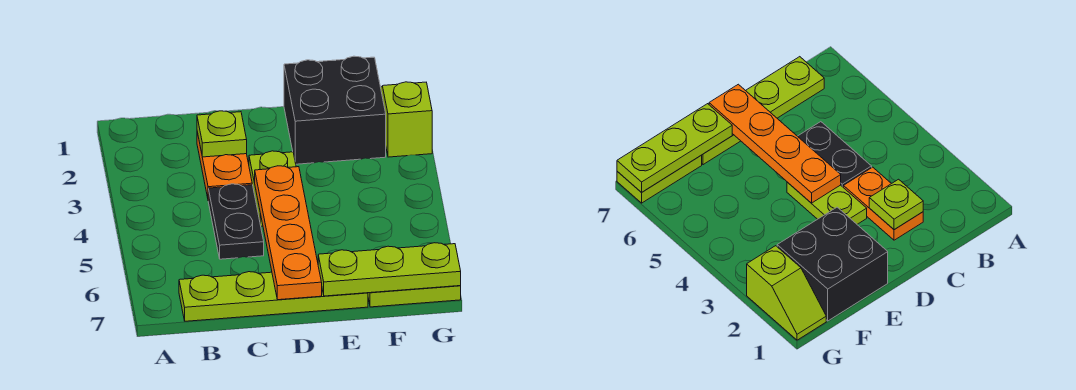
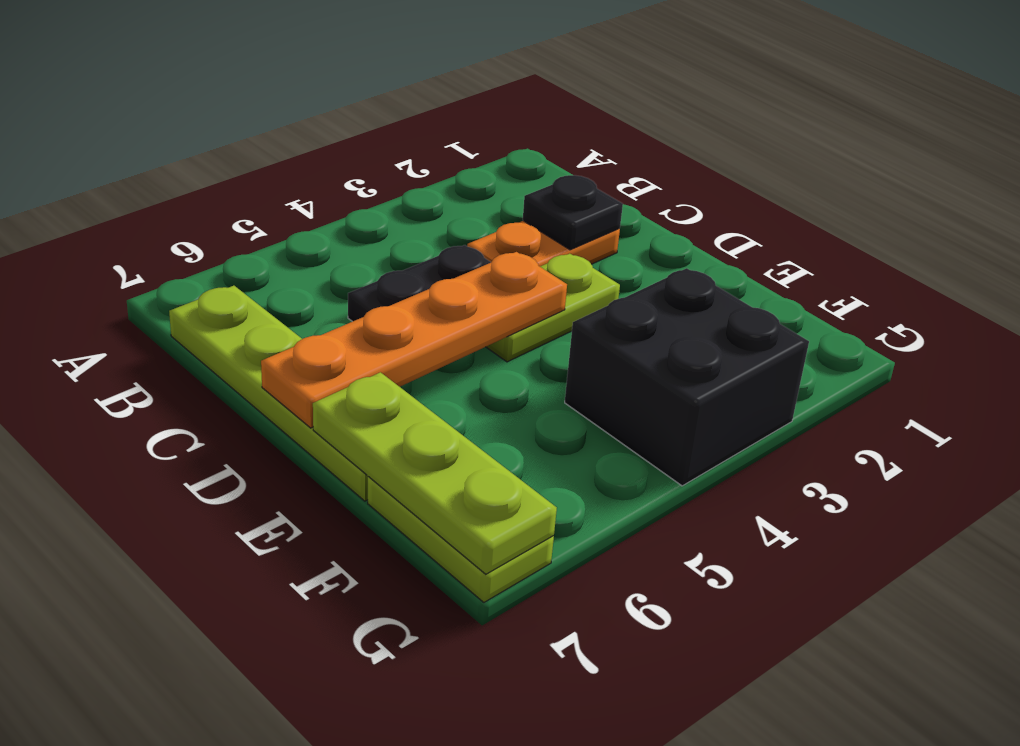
lime 1x1 plate [197,111,247,157] -> black 1x1 plate [523,175,623,250]
black 2x2 brick [284,56,386,164] -> black 2x2 brick moved to [565,268,809,486]
lime 1x2 slope [381,82,432,157] -> none

